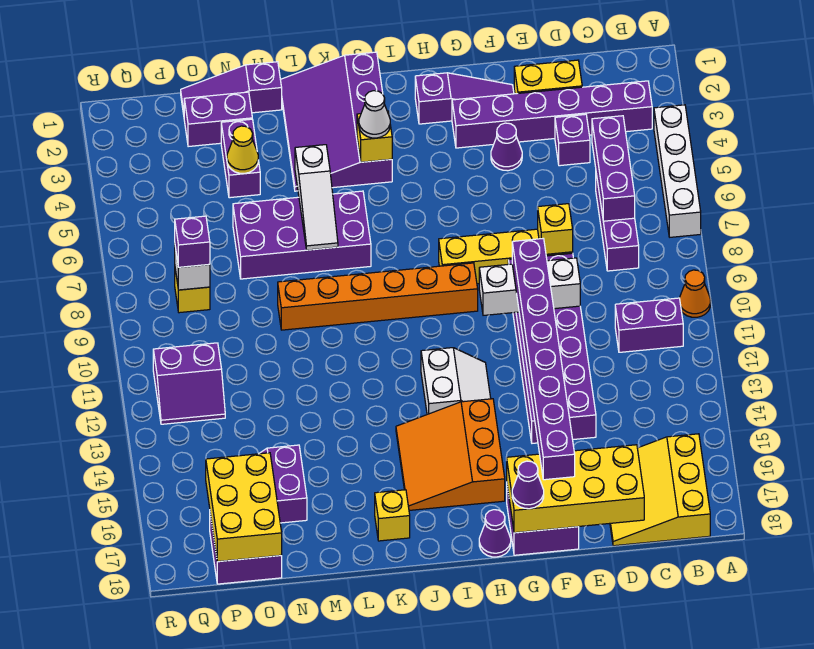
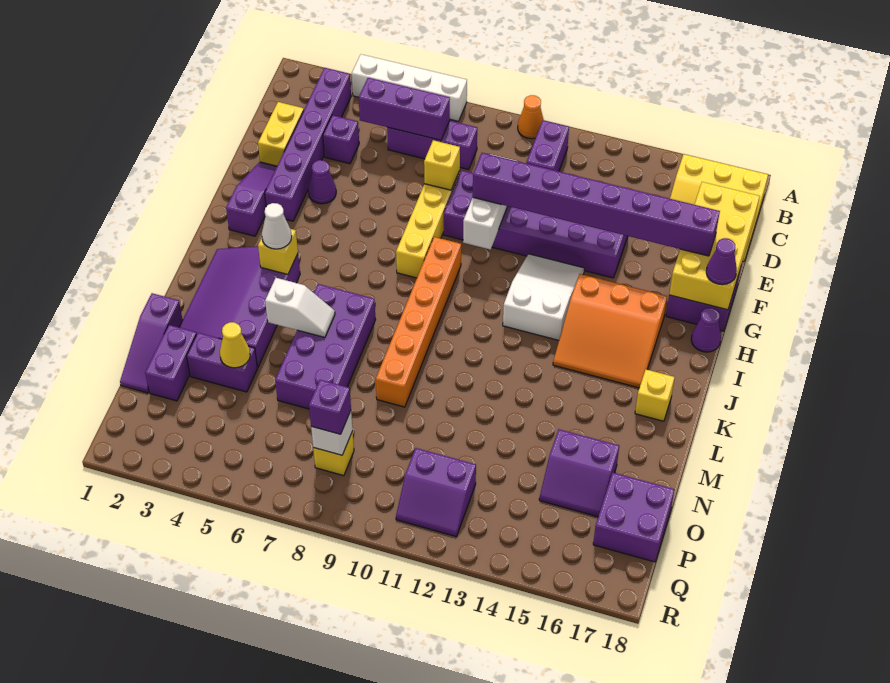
white 2x2 slope [421,348,491,414] -> white 2x3 slope [503,254,585,340]
purple 3x4 slope [280,52,392,191] -> purple 3x4 slope turned to [179,246,300,367]
white 1x3 slope [295,145,338,250] -> white 1x2 slope [265,278,335,337]
yellow 2x3 brick [206,453,282,562] -> none
purple 2x2 slope [153,343,225,424] -> purple 2x2 slope turned to [396,448,476,536]

